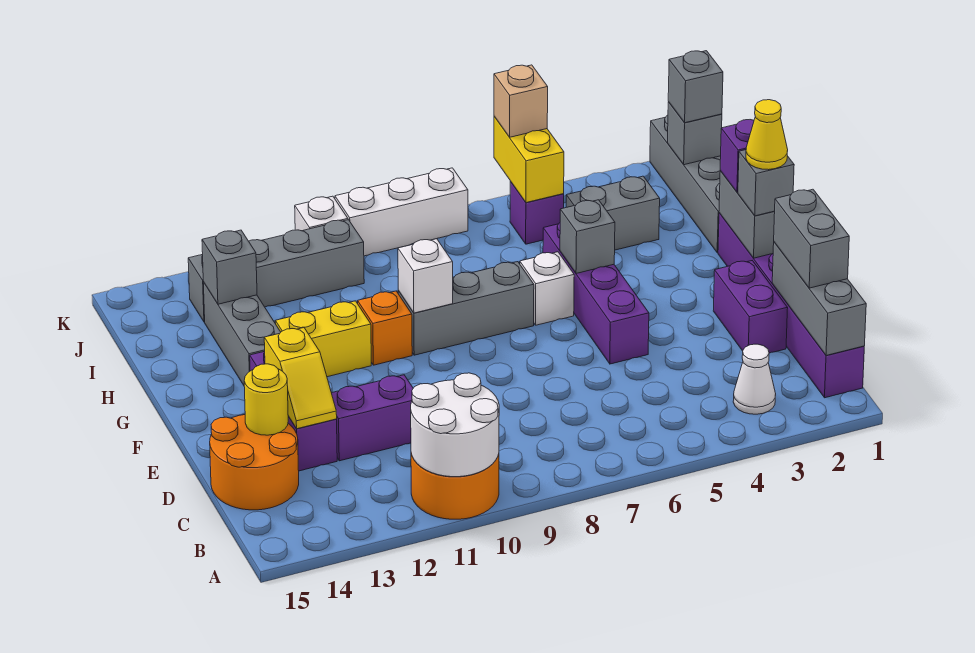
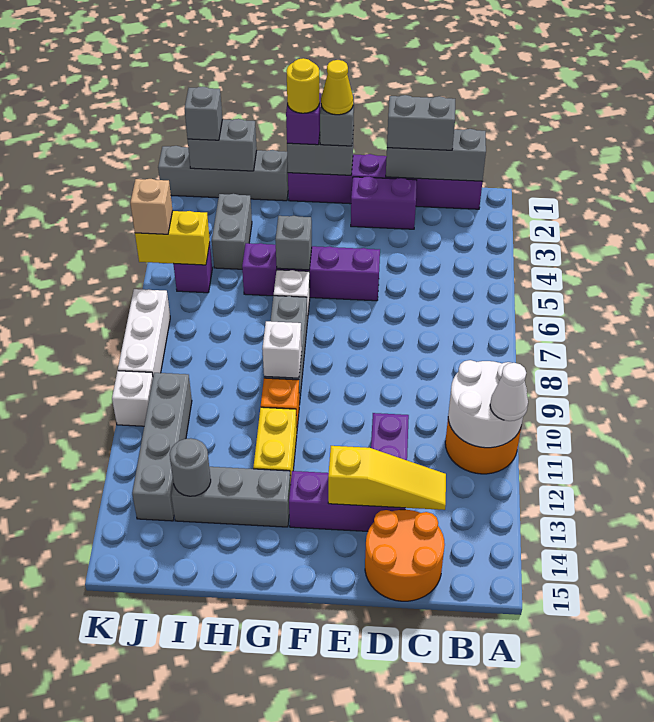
white 1x1 cone [733,344,776,414] -> white 1x1 cone moved to [490,363,528,421]
yellow 1x2 slope [264,328,337,429] -> yellow 1x3 slope [328,446,446,510]
yellow 1x1 round brick [244,364,289,435] -> yellow 1x1 round brick moved to [286,58,320,113]
grey 1x1 brick [202,230,257,304] -> grey 1x1 round brick [170,438,211,496]
grey 1x1 brick [668,102,722,165] -> grey 1x2 brick [188,119,257,171]

